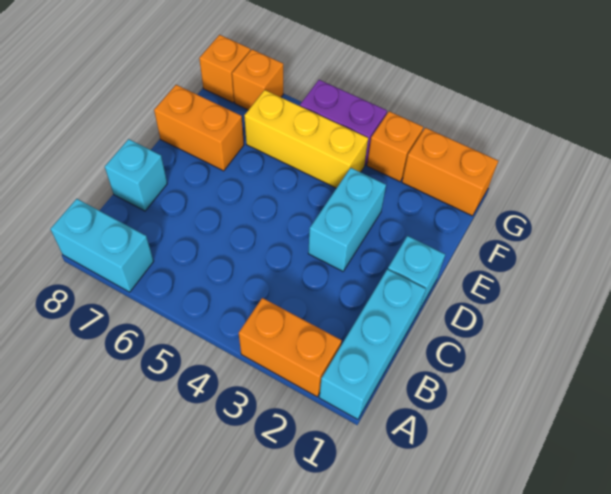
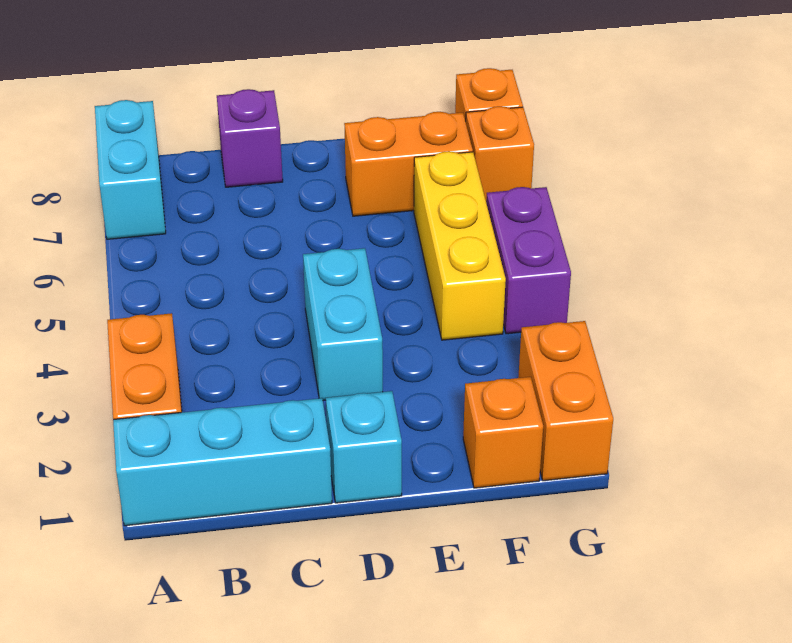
cyan 1x1 brick [105,139,167,211] -> purple 1x1 brick [217,89,283,187]
cyan 1x2 brick [308,168,386,271] -> cyan 1x2 brick turned to [303,248,383,401]
orange 1x2 brick [154,85,244,171] -> orange 1x2 brick turned to [344,112,473,216]
orange 1x1 brick [367,111,423,182] -> orange 1x1 brick moved to [463,377,543,488]

